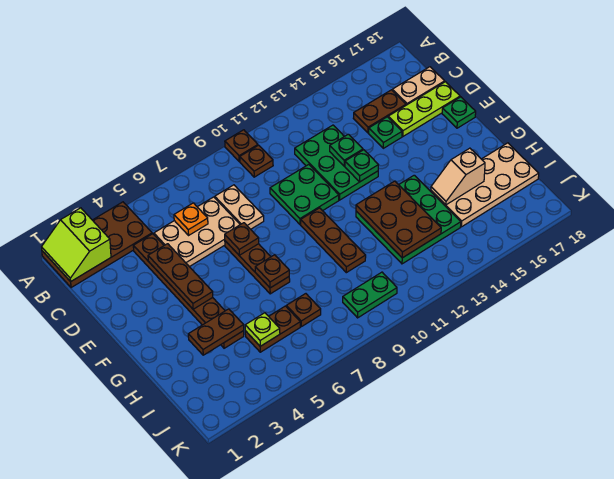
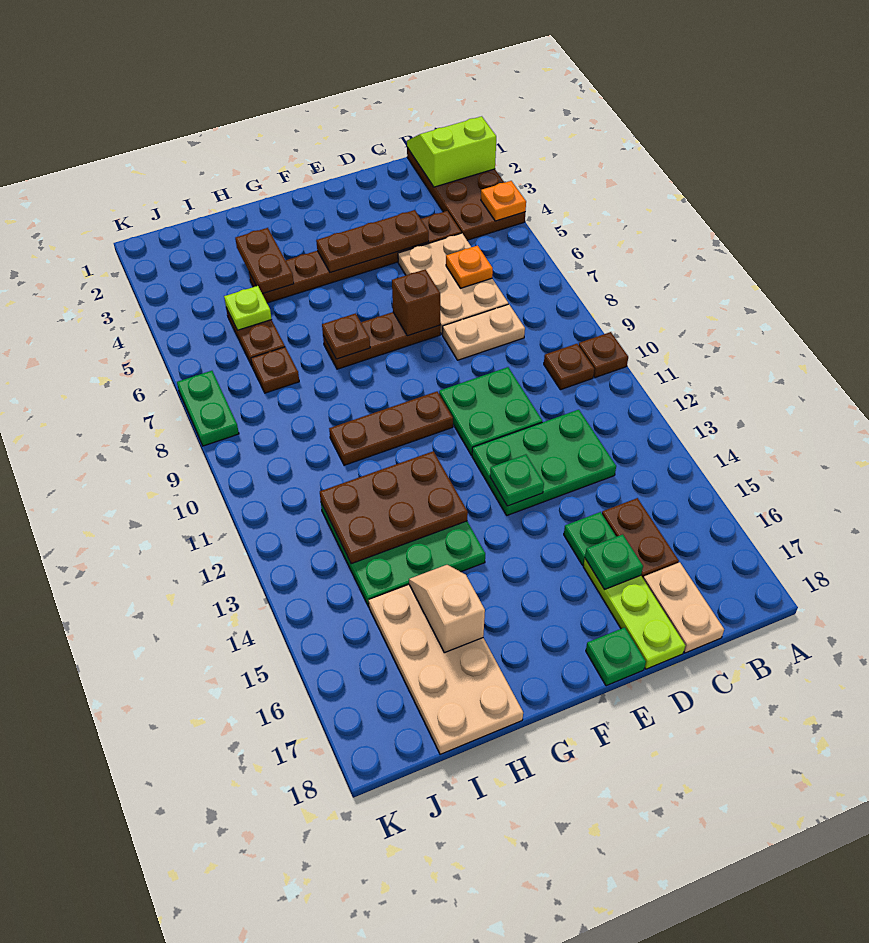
none -> orange 1x1 plate [481,181,526,221]
green 1x1 plate [330,134,363,166] -> green 1x1 plate moved to [585,534,643,589]
brown 1x1 plate [225,223,259,255] -> brown 1x1 brick [392,269,440,336]
green 1x2 plate [343,272,397,318] -> green 1x2 plate moved to [177,371,239,446]

